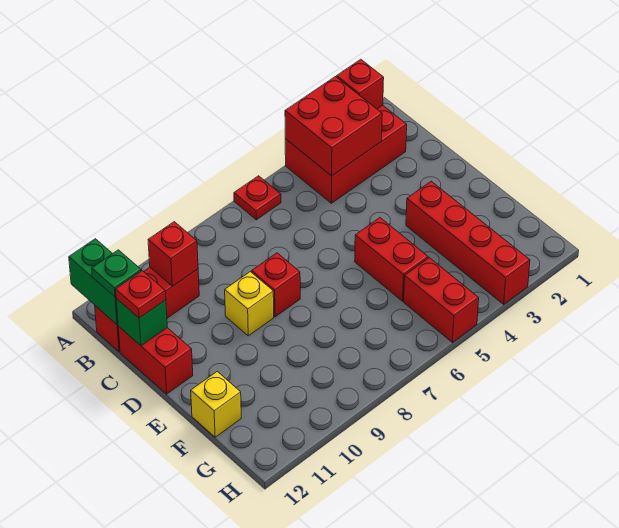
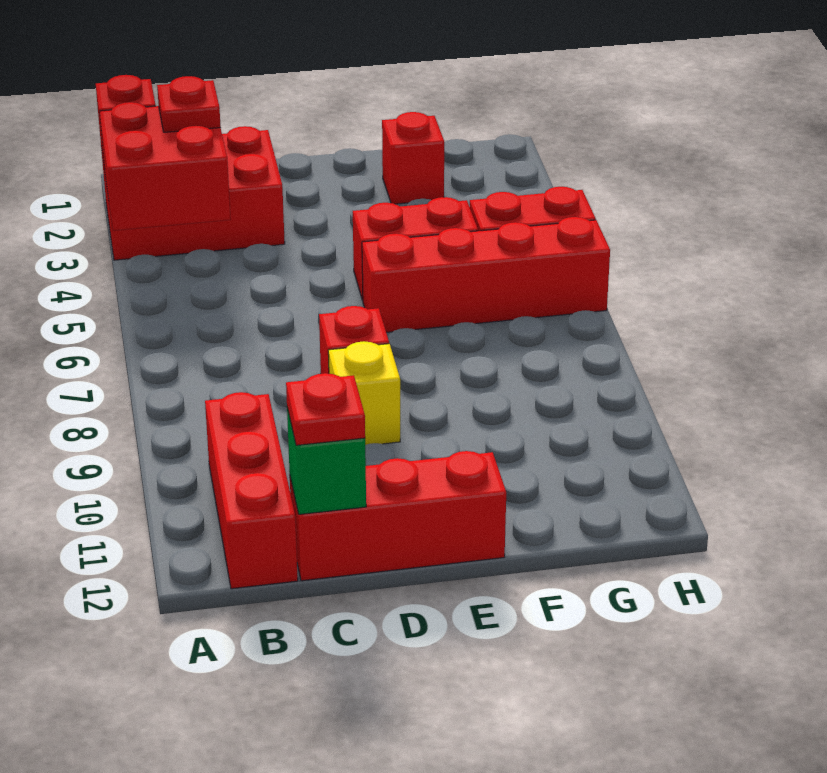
red 2x3 brick [285,105,407,203] -> red 2x3 brick turned to [101,126,285,260]
red 1x1 plate [234,176,281,220] -> red 1x1 plate moved to [157,76,221,132]
green 1x2 brick [69,239,118,325] -> none
red 1x1 brick [148,222,198,286] -> red 1x1 brick moved to [382,112,444,204]
green 1x1 plate [92,250,141,297] -> none
red 1x2 brick [118,326,193,394] -> red 1x3 brick [290,451,506,581]
red 1x4 brick [406,181,530,304] -> red 1x4 brick moved to [362,217,610,332]
yellow 1x1 brick [191,371,241,437] -> none

